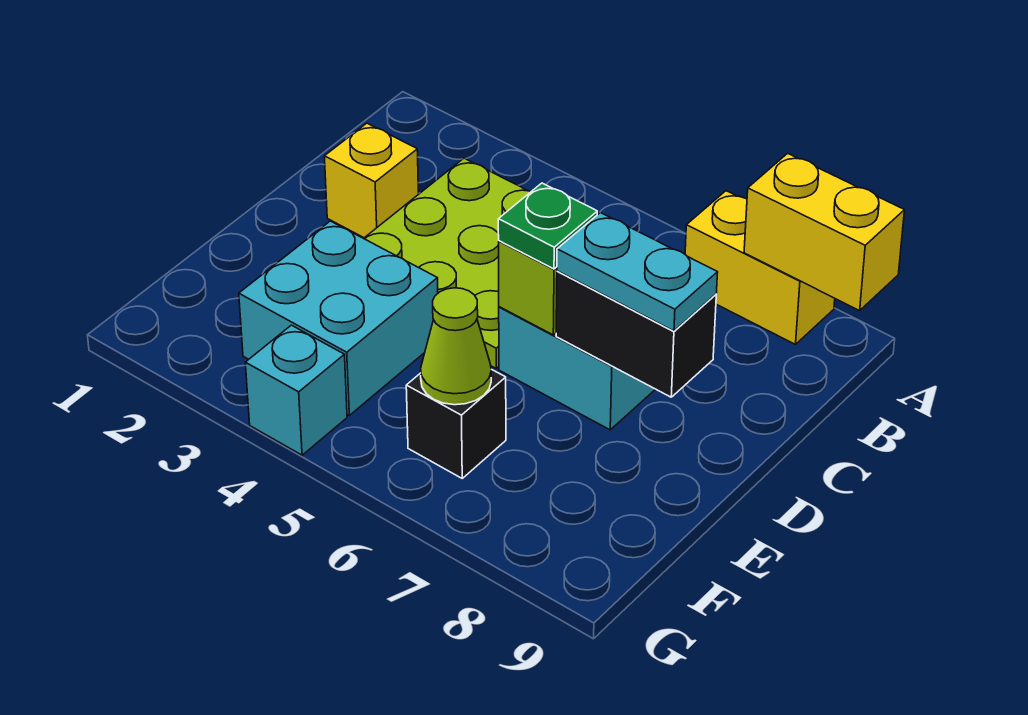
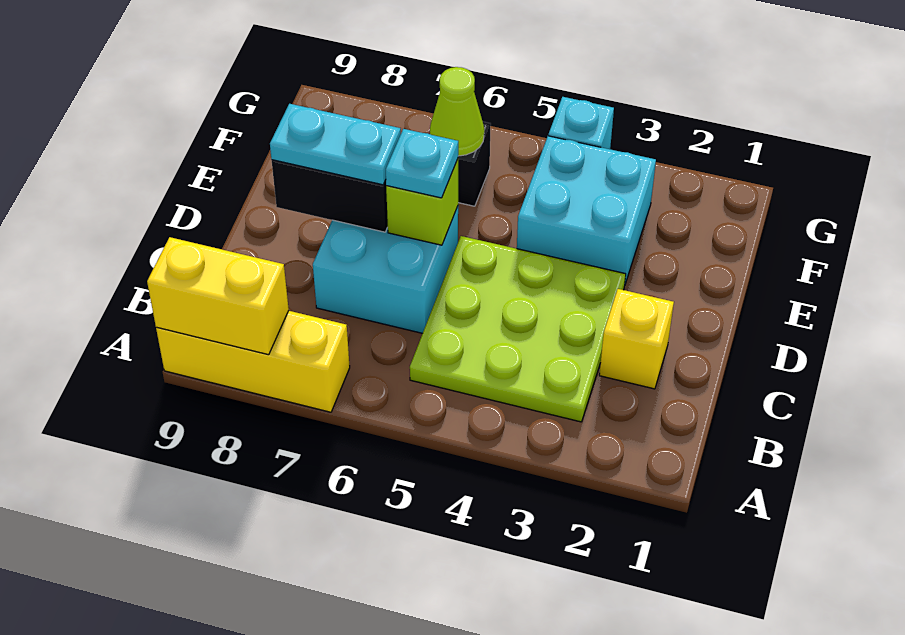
yellow 1x2 brick [685,191,835,345] -> yellow 1x3 brick [156,311,350,412]
green 1x1 plate [498,183,597,269] -> cyan 1x1 plate [386,129,458,198]

